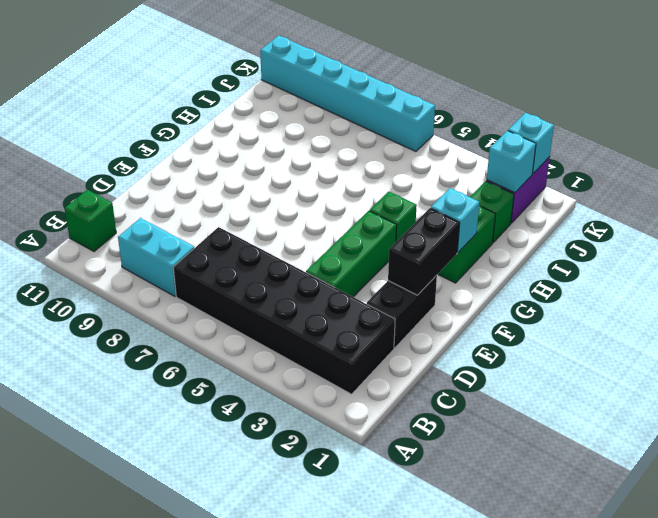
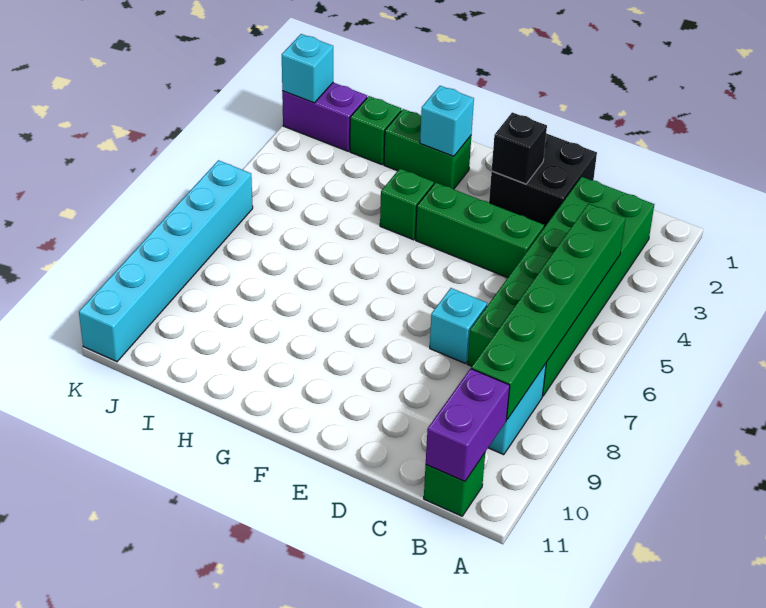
black 2x6 brick [173,227,395,394] -> green 2x6 brick [468,177,654,396]
none -> green 1x6 brick [471,204,626,420]
none -> purple 1x2 brick [426,369,510,482]
black 1x2 brick [367,275,437,348] -> black 2x2 brick [489,133,597,227]
black 1x2 brick [388,208,460,295] -> black 1x1 brick [492,112,547,184]
cyan 1x1 brick [487,131,536,193] -> cyan 1x1 brick moved to [430,288,487,364]

